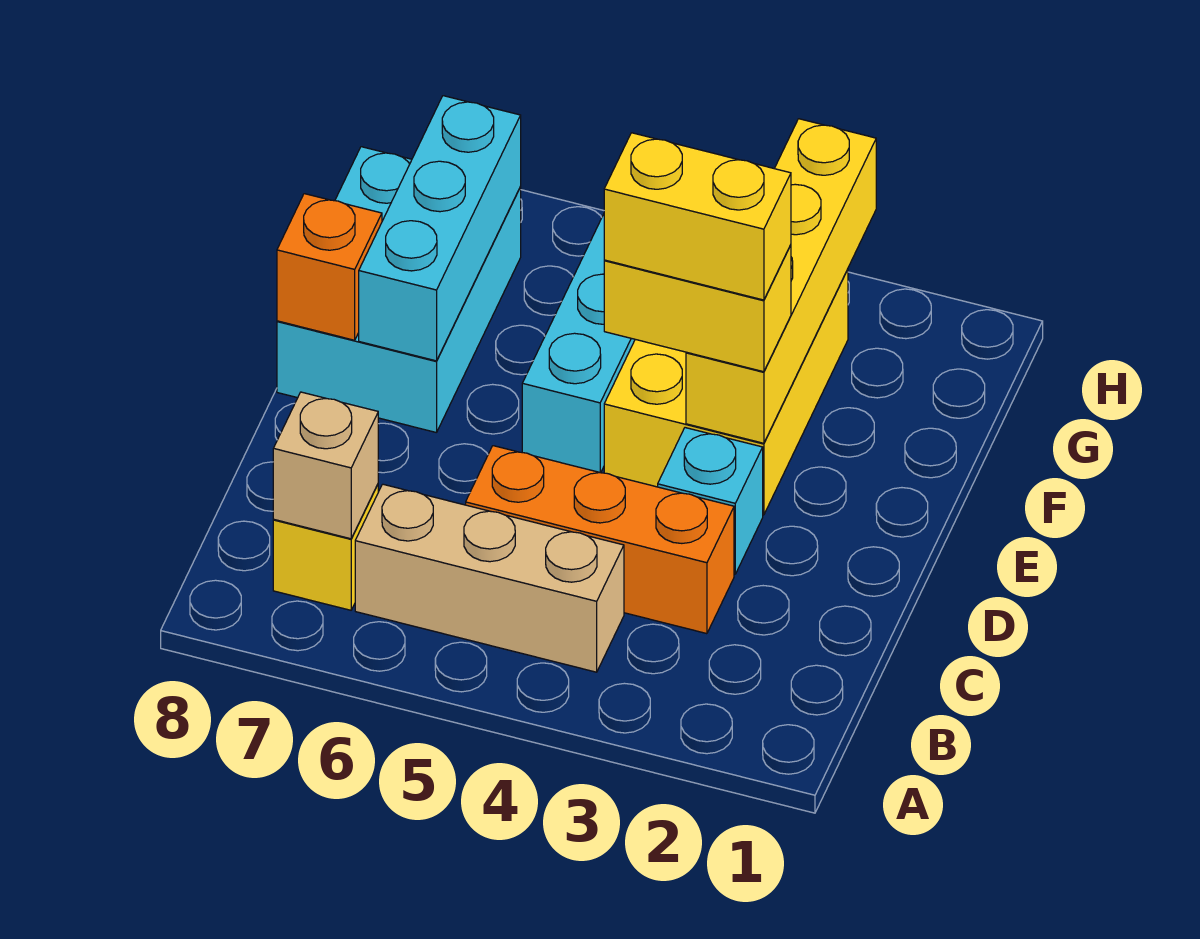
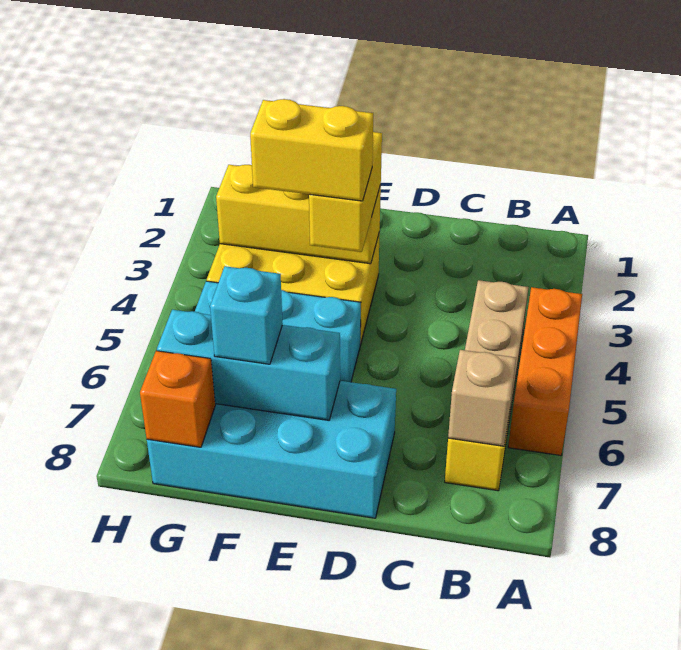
orange 1x3 brick [466,446,734,634] -> orange 1x3 brick moved to [508,287,582,455]
cyan 1x1 brick [658,428,763,574] -> cyan 1x1 brick moved to [210,266,283,364]
yellow 1x4 brick [686,119,876,443] -> yellow 1x3 brick [216,165,381,264]
yellow 1x2 brick [604,133,791,300] -> yellow 1x2 brick turned to [250,99,373,201]
cyan 2x3 brick [277,147,521,433] -> cyan 2x4 brick [147,381,396,518]
orange 1x1 brick [277,194,382,340] -> orange 1x1 brick moved to [140,351,215,447]

